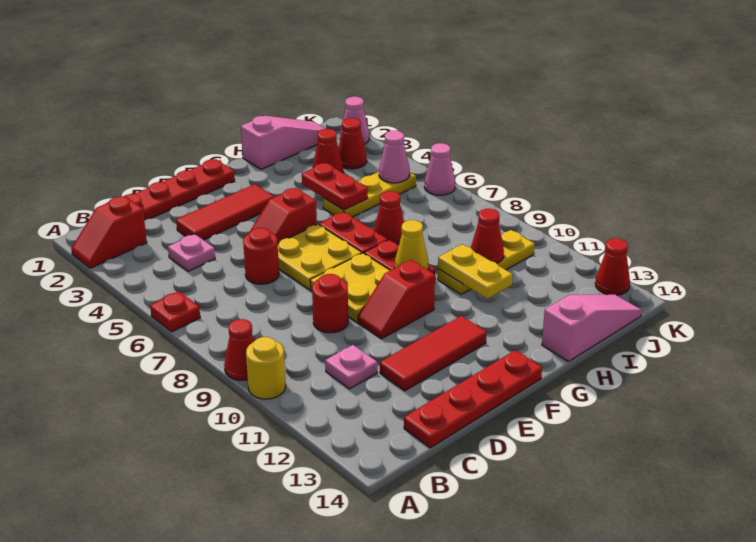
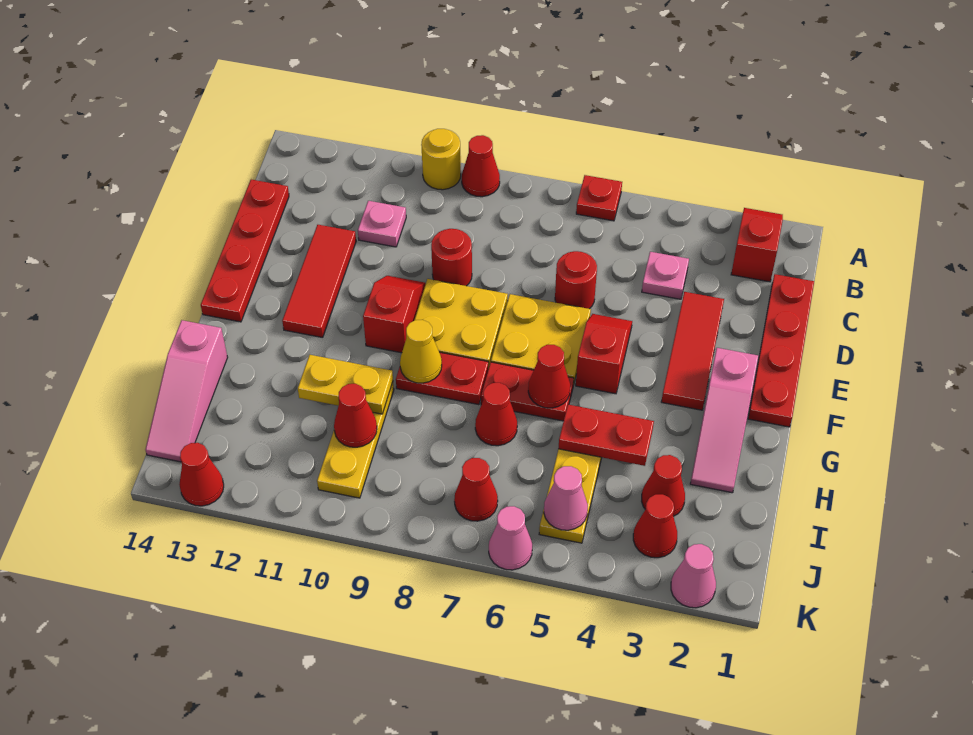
none -> red 1x1 cone [528,345,570,408]
pink 1x3 slope [241,116,325,169] -> pink 1x3 slope moved to [690,348,758,493]
none -> red 1x1 cone [454,458,498,521]

